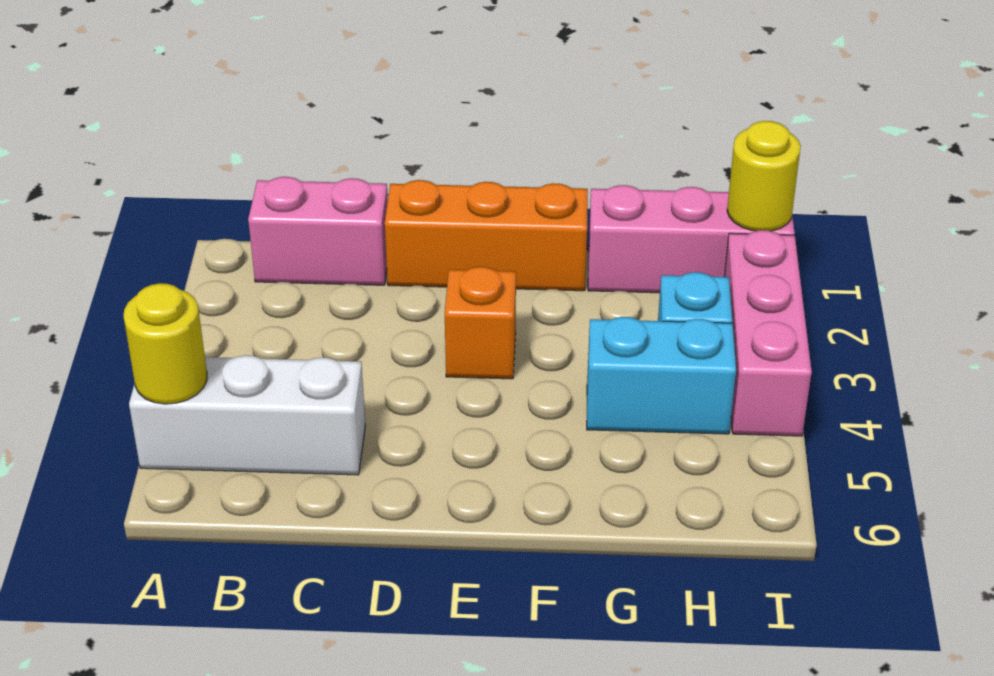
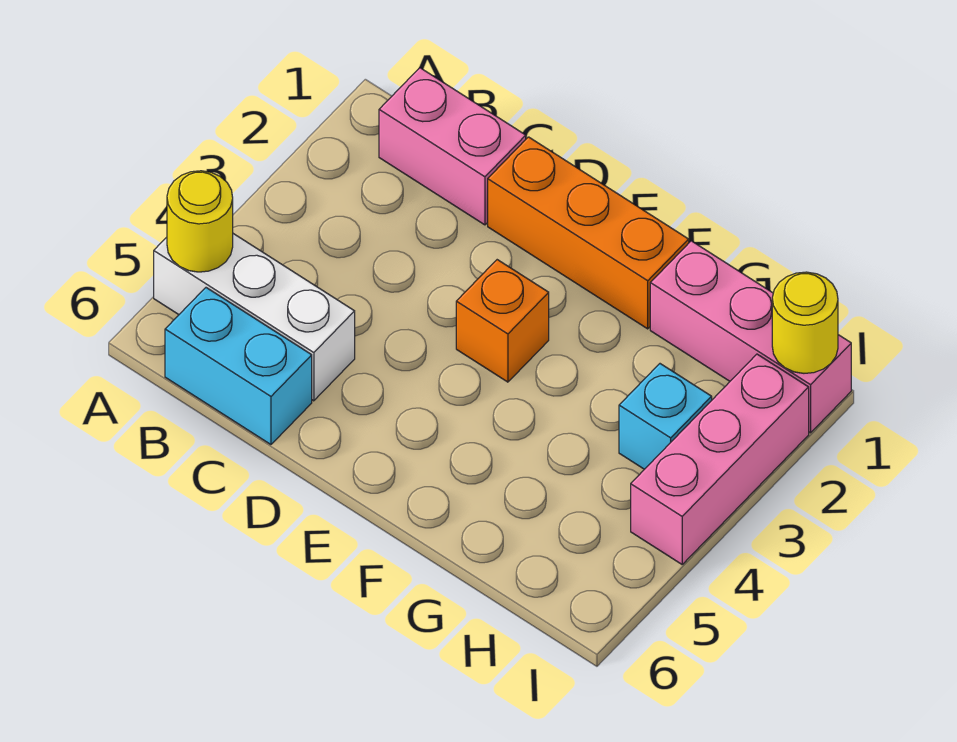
cyan 1x2 brick [587,317,736,434] -> cyan 1x2 brick moved to [165,288,312,444]

